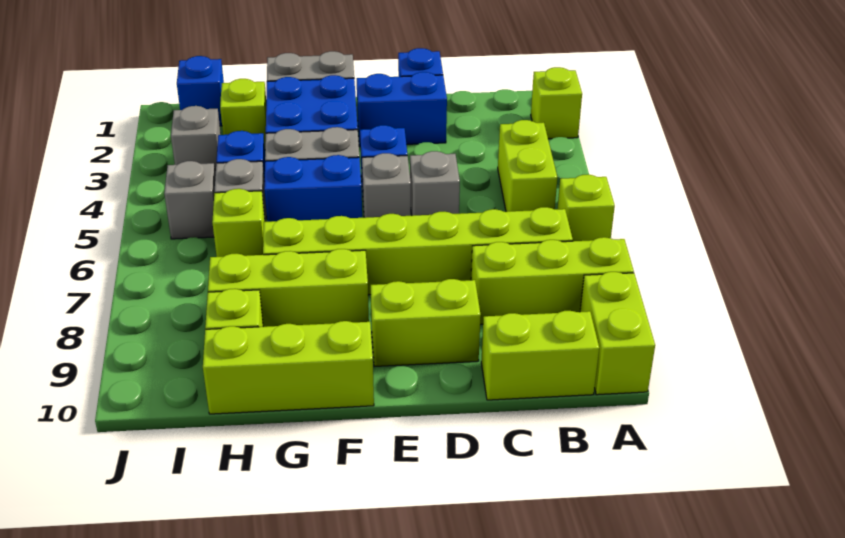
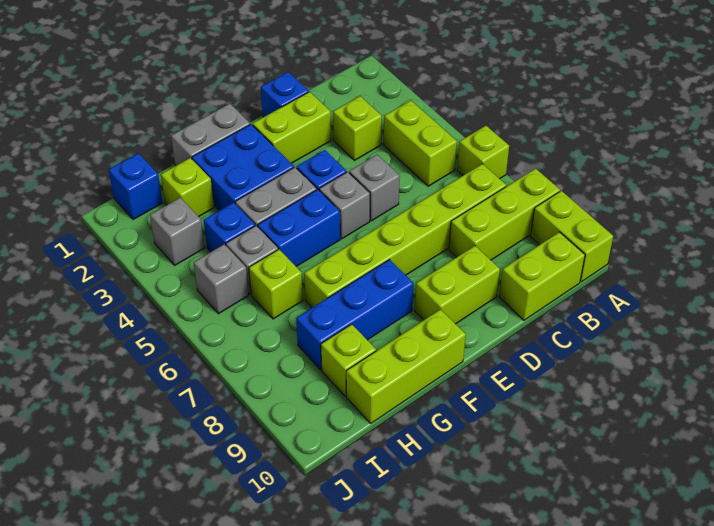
lime 1x1 brick [531,67,582,139] -> lime 1x1 brick moved to [333,96,382,160]
blue 1x2 brick [357,72,447,146] -> lime 1x2 brick [253,92,331,163]
lime 1x3 brick [208,249,369,327] -> blue 1x3 brick [296,260,413,370]

